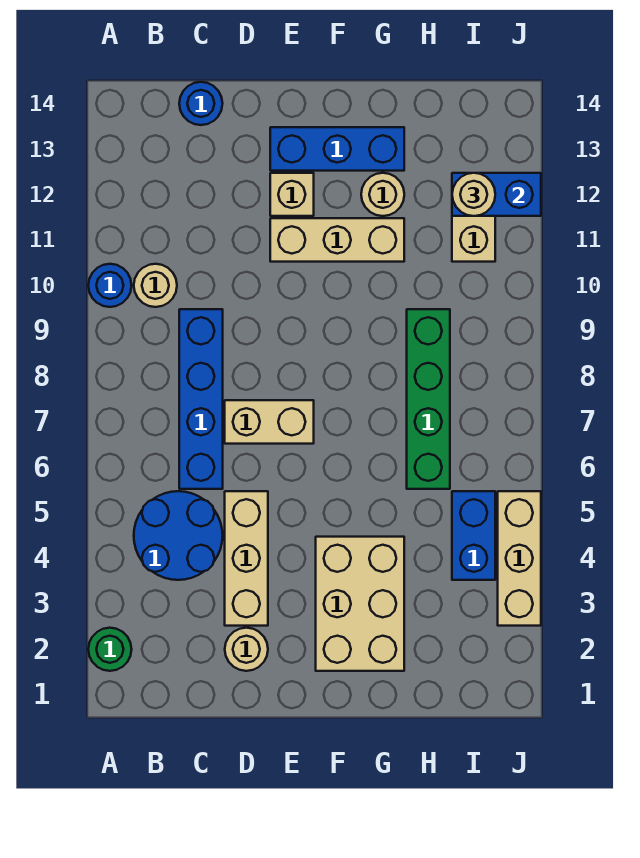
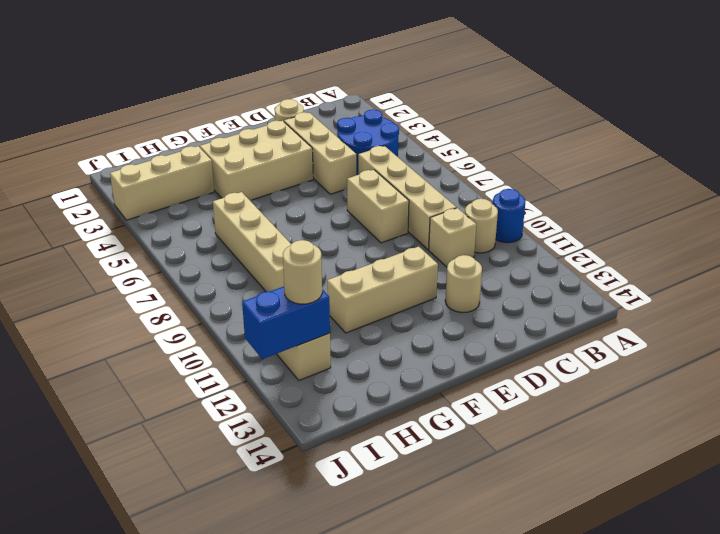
green 1x1 round brick [88,628,132,671] -> none
blue 1x4 brick [179,309,223,489] -> tan 1x4 brick [358,146,456,250]
blue 1x1 round brick [179,82,223,125] -> none
tan 1x2 brick [225,400,314,444] -> tan 1x2 brick turned to [347,170,409,243]
tan 1x1 brick [270,173,314,216] -> tan 1x1 brick moved to [429,208,476,267]
blue 1x3 brick [270,127,404,171] -> none
tan 2x3 brick [316,537,404,671] -> tan 2x3 brick turned to [200,121,313,200]
tan 1x1 round brick [361,173,404,216] -> tan 1x1 round brick moved to [445,255,482,313]
green 1x4 brick [407,309,450,489] -> tan 1x4 brick [213,192,291,292]
blue 1x2 brick [452,491,495,580] -> none
tan 1x3 brick [498,491,541,626] -> tan 1x3 brick turned to [110,146,214,220]

